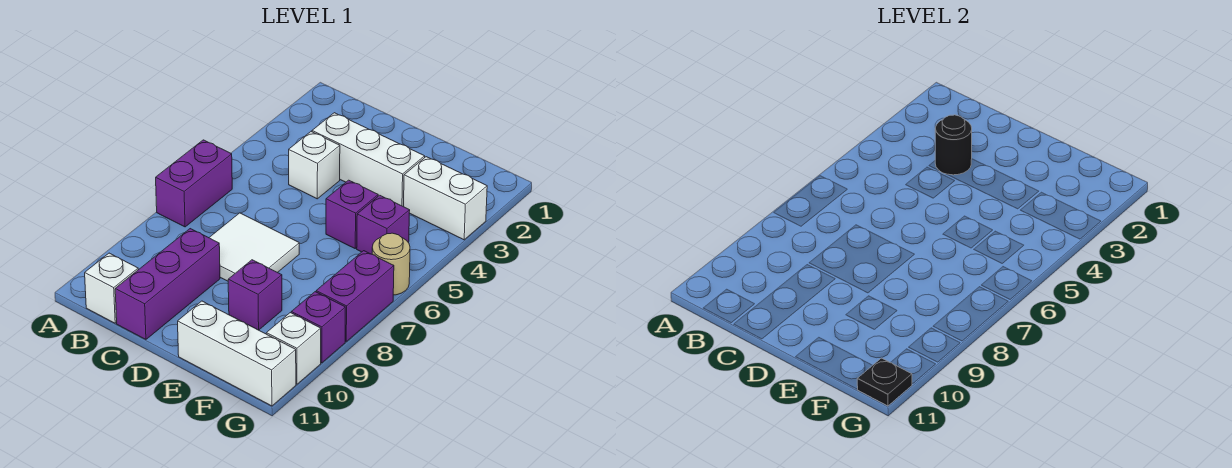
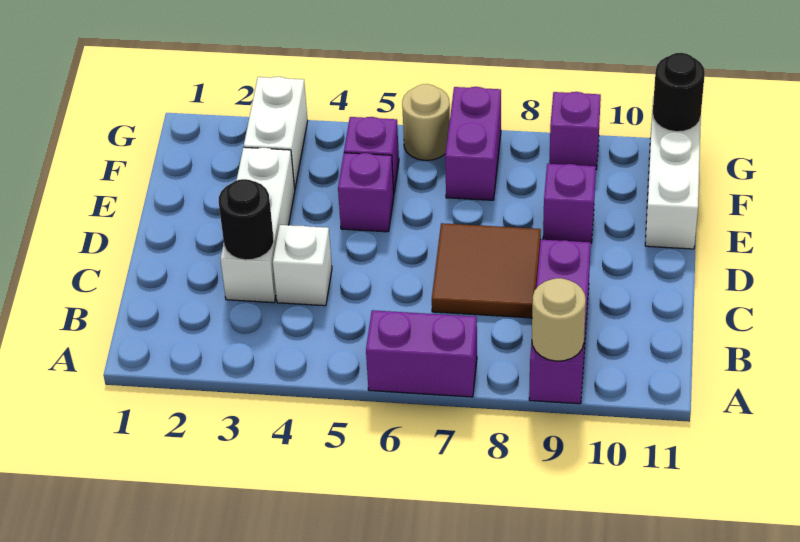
none -> tan 1x1 round brick [532,278,586,361]
white 1x1 brick [85,253,138,323] -> none
white 2x2 tile [209,213,299,281] -> brown 2x2 tile [432,223,541,318]
purple 1x3 brick [115,229,220,339] -> purple 1x3 brick turned to [529,240,591,404]
purple 1x2 brick [316,251,394,341] -> purple 1x2 brick turned to [445,87,501,200]
white 1x1 brick [266,313,321,384] -> none
black 1x1 plate [857,358,912,406] -> black 1x1 round brick [653,53,705,132]

